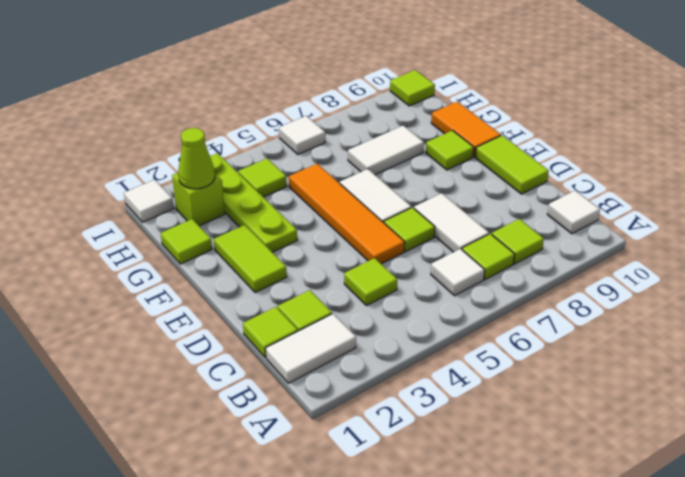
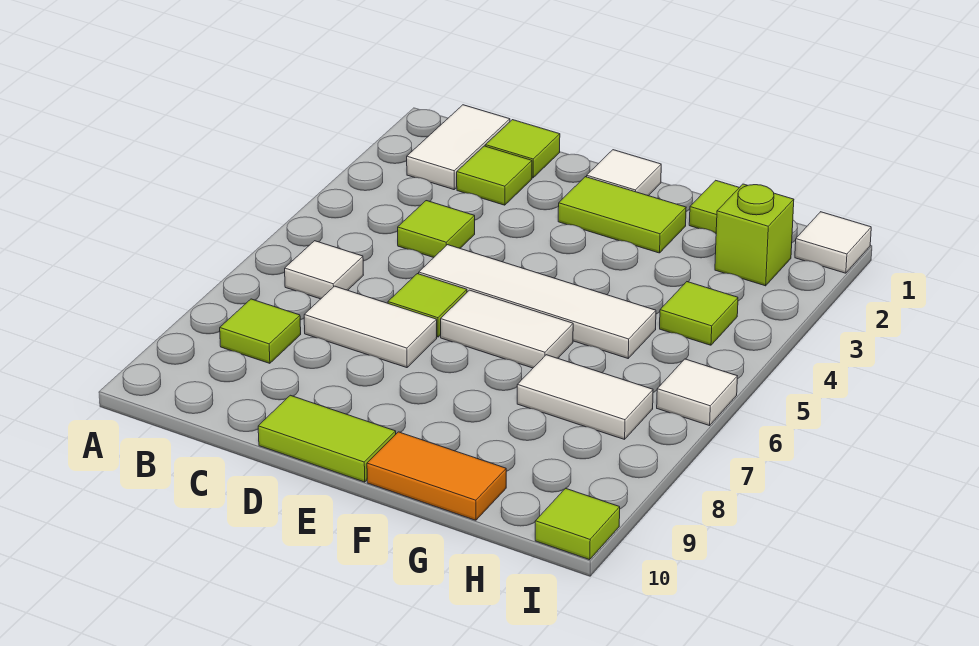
lime 1x1 tile [462,234,515,280] -> none
white 1x1 tile [547,191,600,234] -> white 1x1 tile moved to [587,150,661,196]
orange 1x4 tile [289,164,405,264] -> white 1x4 tile [419,245,656,358]
lime 1x4 plate [210,153,297,252] -> none
lime 1x1 tile [426,130,474,170] -> none
white 1x2 tile [348,126,424,175] -> white 1x2 tile turned to [517,355,653,439]
lime 1x1 cone [178,128,215,189] -> none

